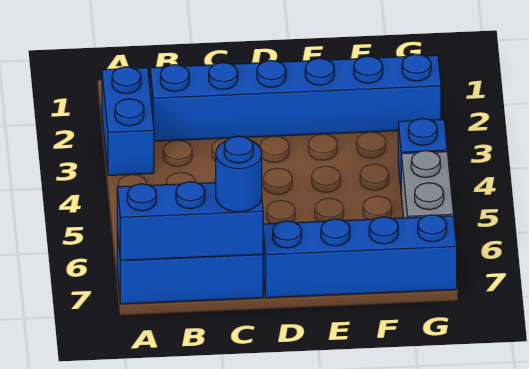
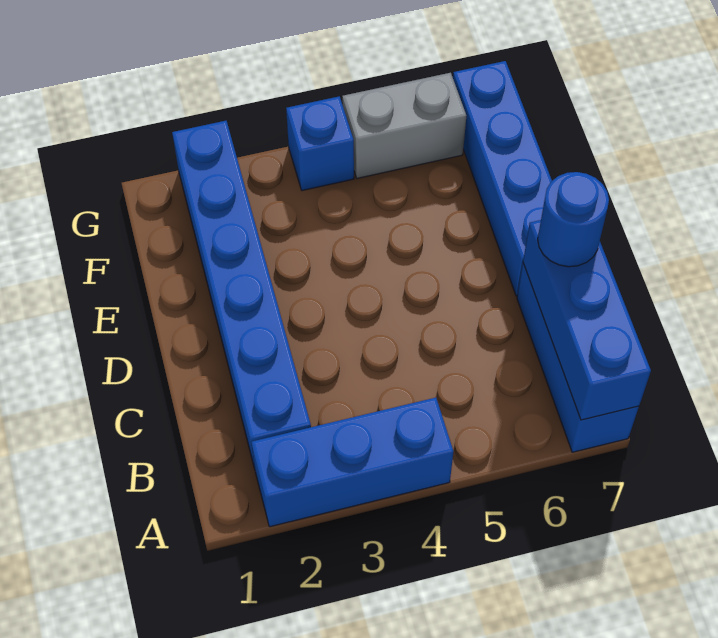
blue 1x2 brick [102,67,154,175] -> blue 1x3 brick [251,398,453,527]

